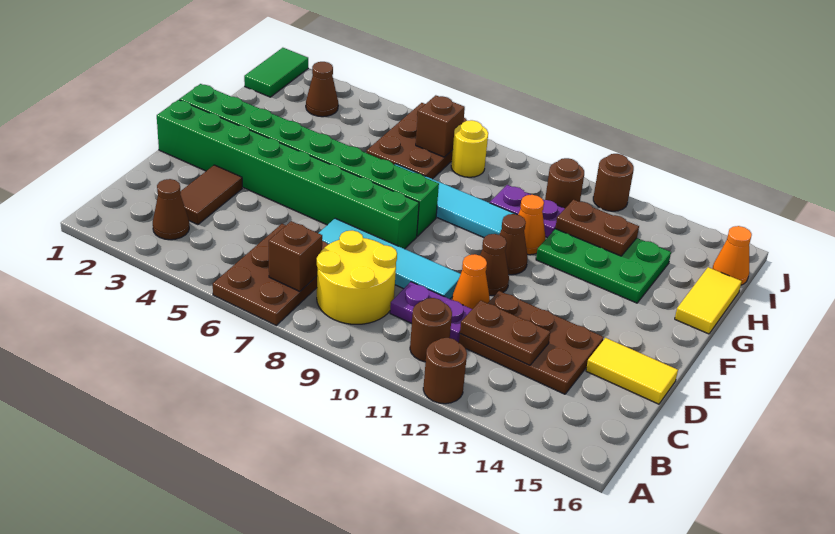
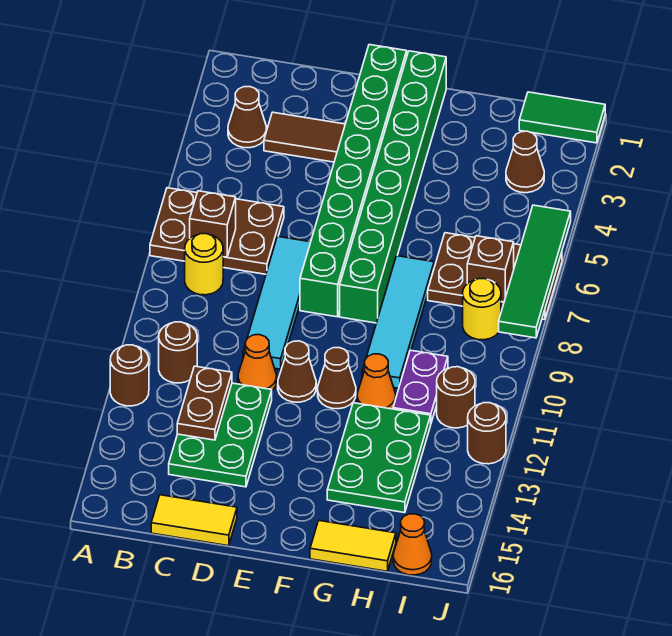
yellow 2x2 round brick [317,231,397,324] -> yellow 1x1 round brick [185,234,223,295]
purple 1x2 plate [390,282,472,342] -> none
brown 2x3 plate [459,291,604,394] -> green 2x3 plate [169,383,272,487]
yellow 1x2 tile [586,338,678,404] -> yellow 1x2 tile turned to [151,495,237,546]
brown 1x2 plate [555,200,639,256] -> none
none -> green 1x4 tile [499,205,571,338]

